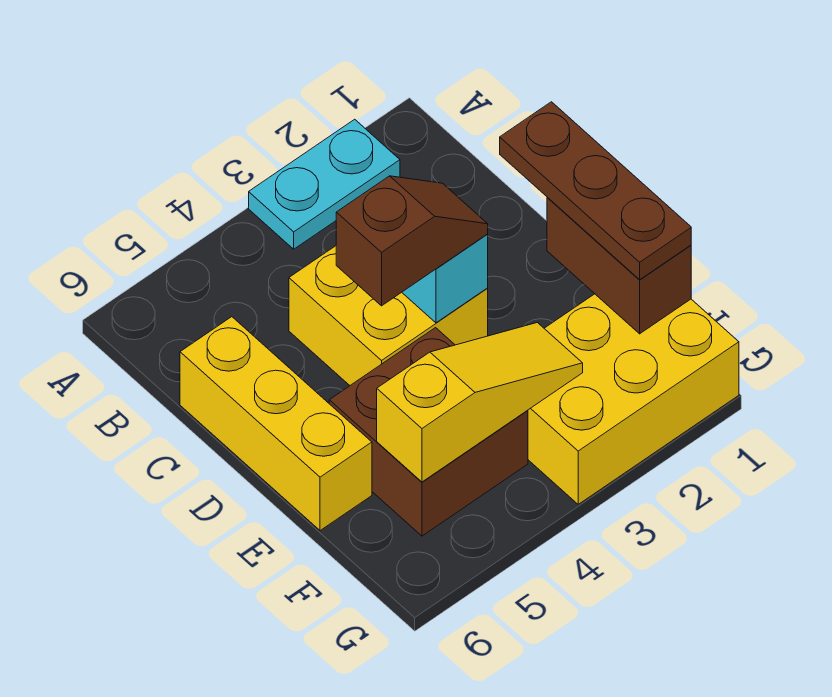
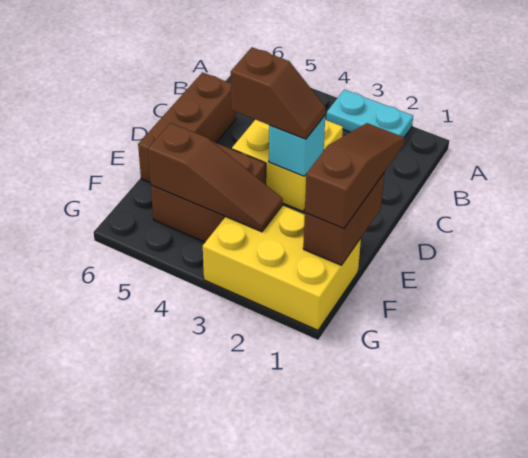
yellow 1x3 brick [180,317,372,531] -> brown 1x3 brick [138,72,236,183]
brown 1x3 plate [500,102,691,280] -> brown 1x3 slope [305,123,405,228]
yellow 1x3 slope [377,323,583,482] -> brown 1x3 slope [148,123,283,232]

